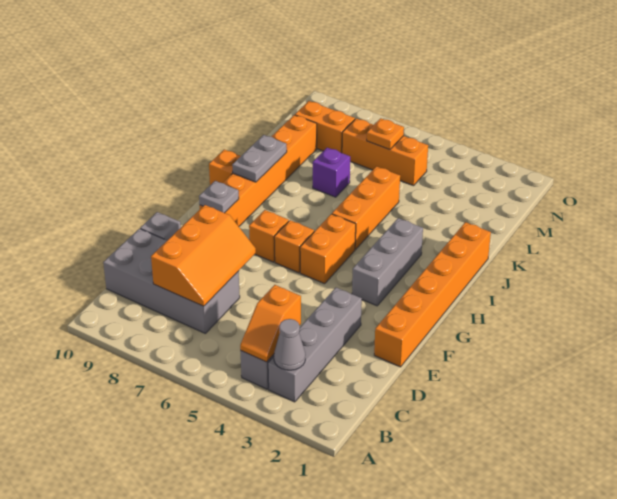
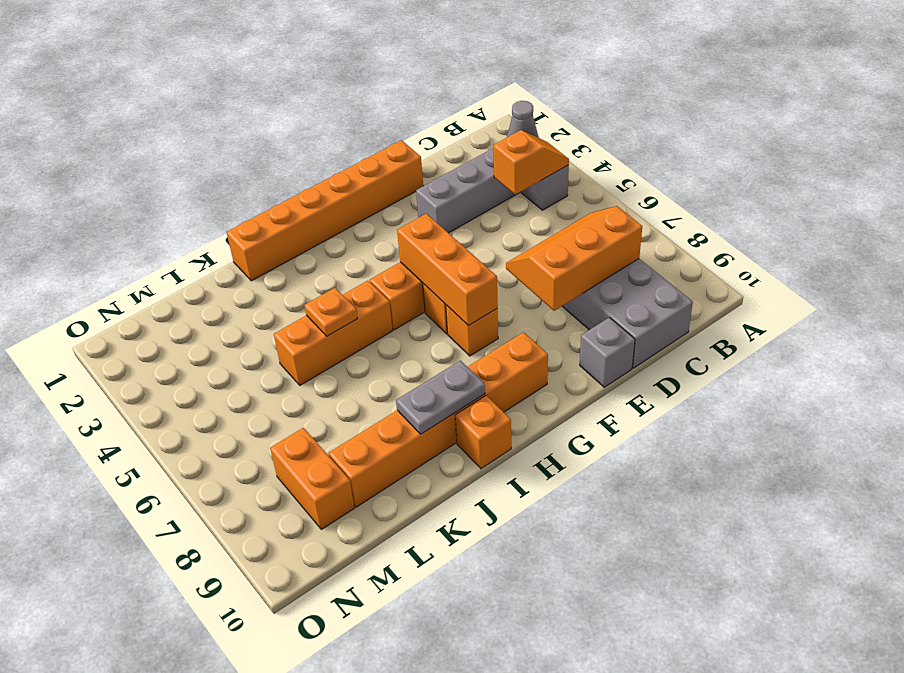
grey 1x3 brick [352,218,423,306] -> none
grey 1x1 plate [199,181,239,213] -> none
purple 1x1 brick [313,148,350,197] -> none
orange 1x3 brick [342,118,428,186] -> orange 1x3 brick moved to [397,214,498,326]
orange 1x1 plate [367,118,404,150] -> orange 1x1 plate moved to [304,288,357,336]

